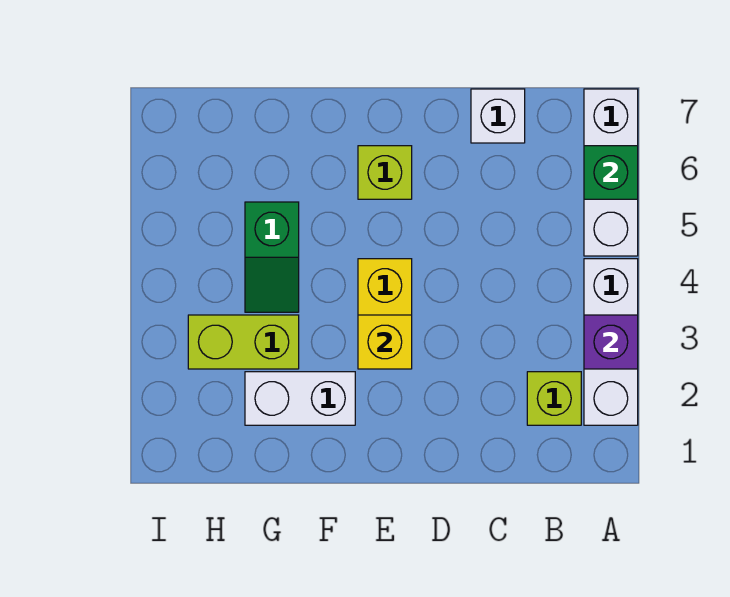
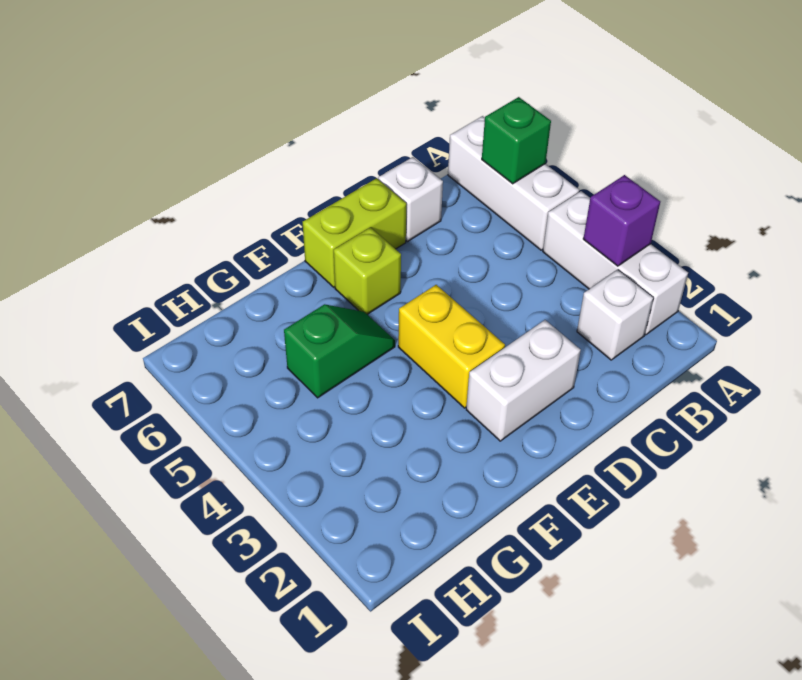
lime 1x1 brick [527,372,581,425] -> white 1x1 brick [577,270,654,360]
yellow 1x1 brick [358,315,412,369] -> none
white 1x2 brick [245,372,355,425] -> white 1x2 brick moved to [466,320,581,441]
lime 1x2 brick [188,315,299,369] -> lime 1x2 brick moved to [303,178,406,287]
green 1x2 slope [245,202,299,312] -> green 1x2 slope turned to [284,304,395,398]

